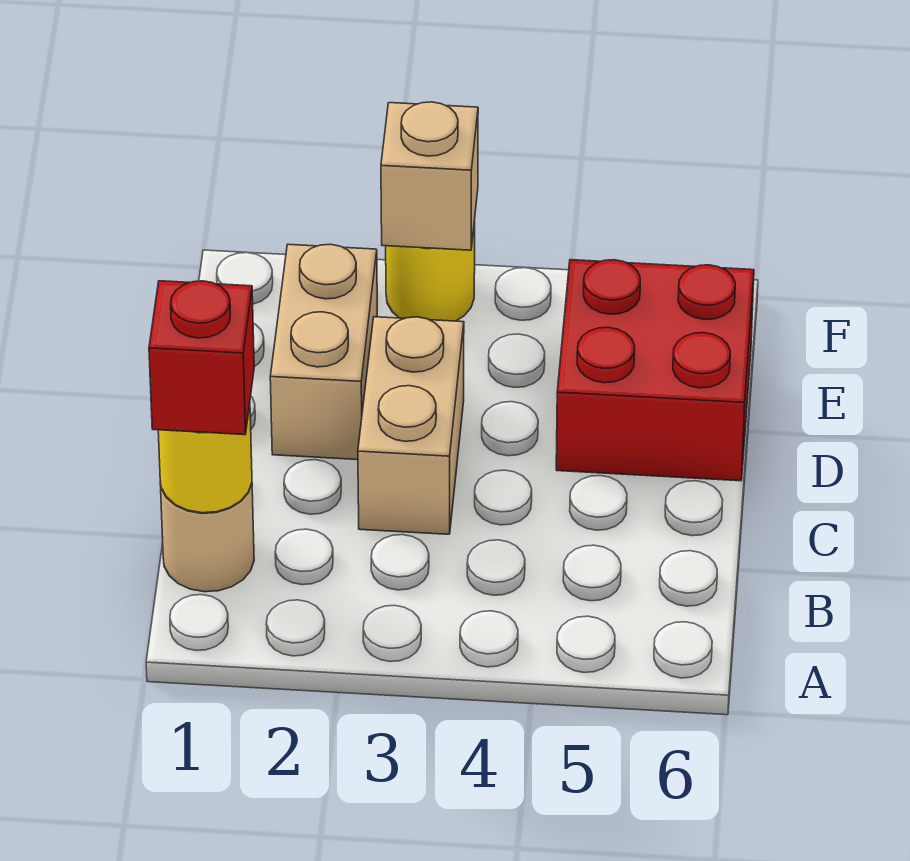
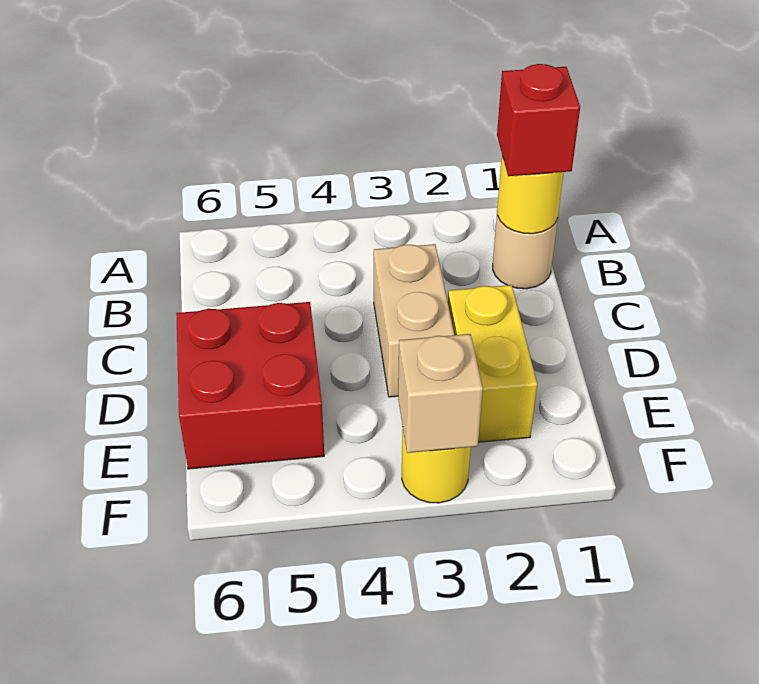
tan 1x2 brick [270,244,377,460] -> yellow 1x2 brick [448,285,537,442]

